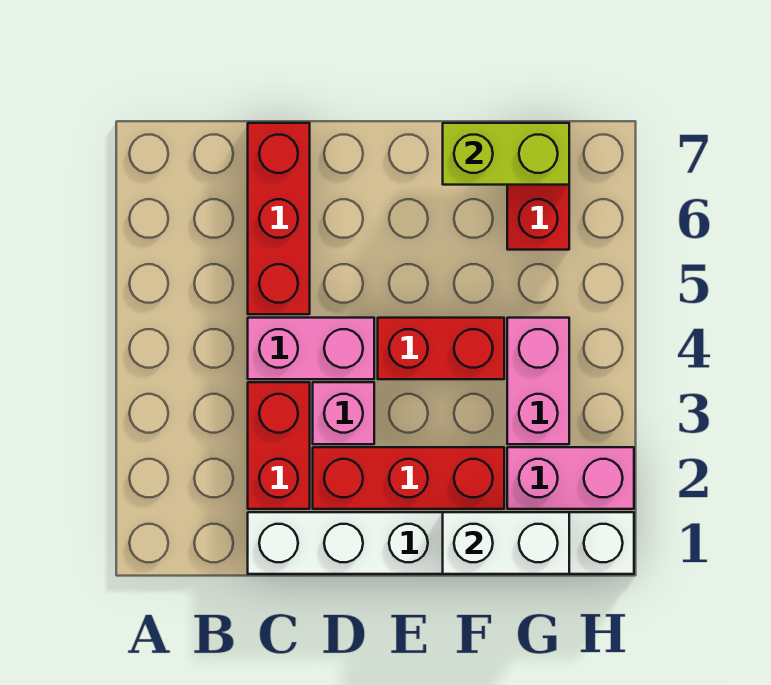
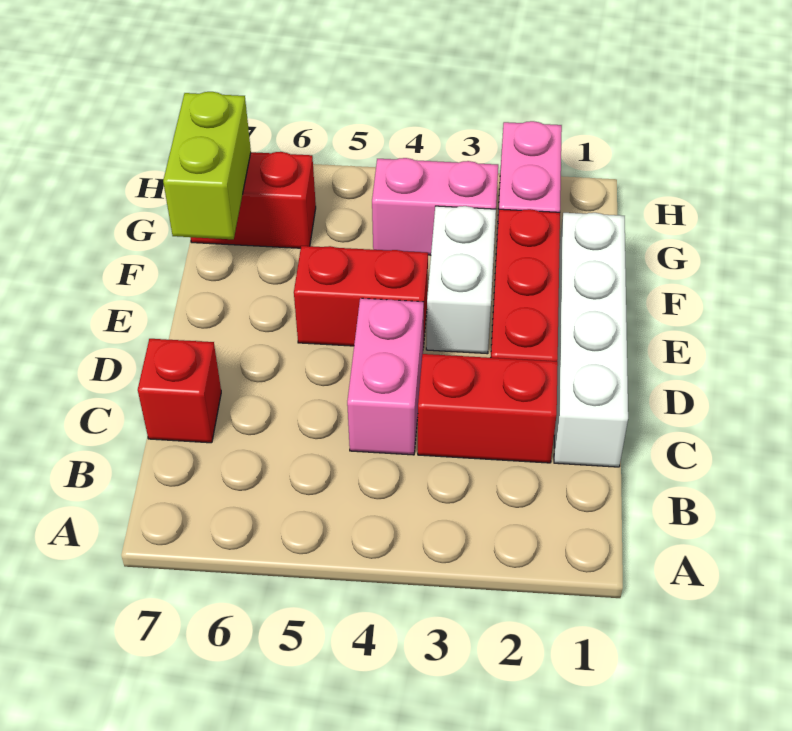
white 1x6 brick [248,512,634,574] -> white 1x4 brick [554,213,628,467]
red 1x3 brick [248,123,310,314] -> red 1x1 brick [138,339,221,443]
pink 1x1 brick [313,382,374,444] -> none
red 1x2 brick [378,318,504,379] -> red 1x2 brick turned to [294,246,428,348]
white 1x2 brick [443,512,569,574] -> white 1x2 brick moved to [426,206,496,354]

